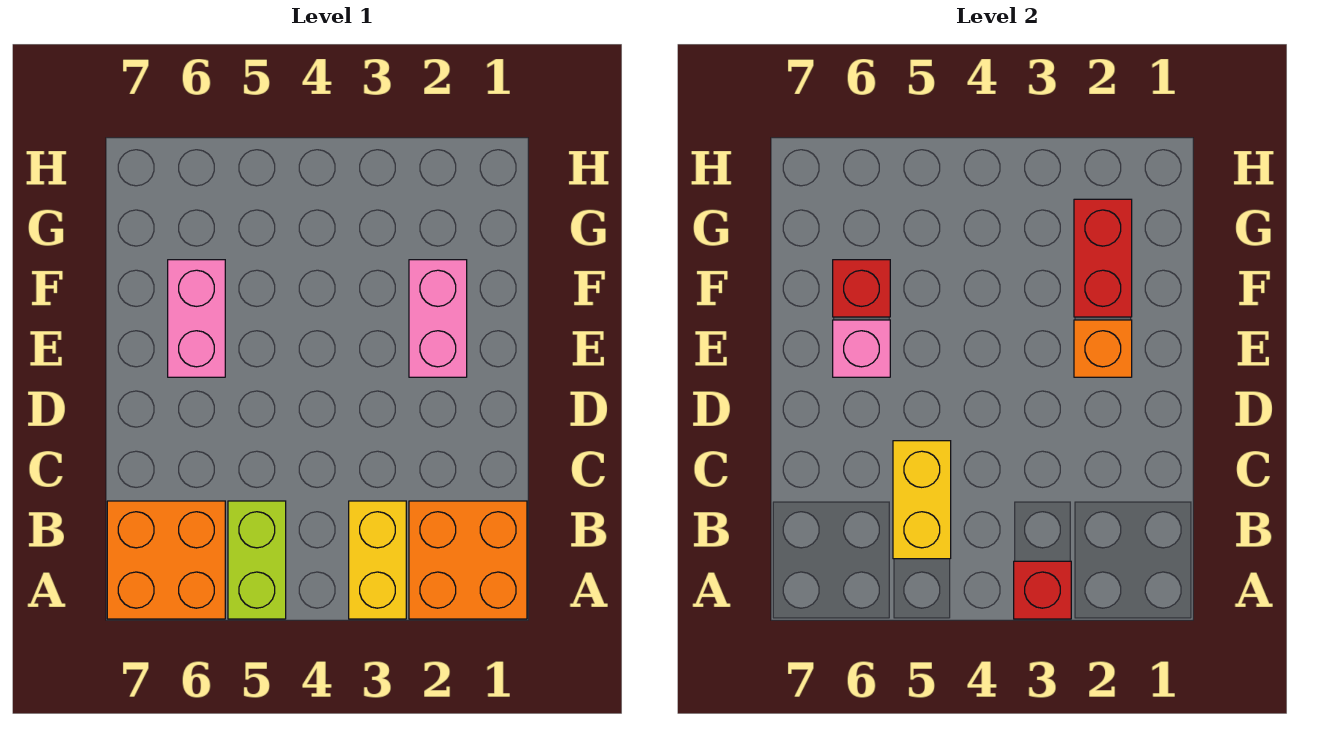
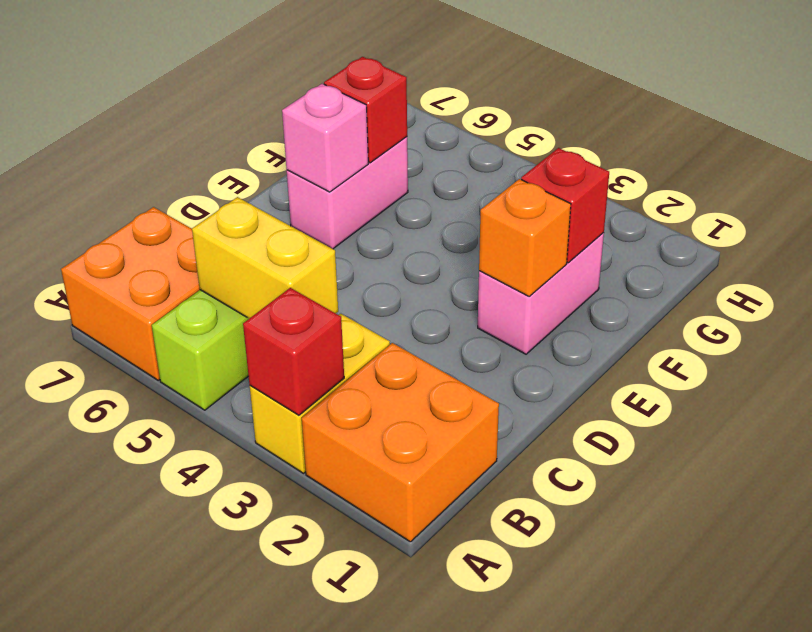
yellow 1x2 brick [893,441,951,559] -> yellow 1x2 brick turned to [192,197,338,319]
red 1x2 brick [1074,199,1132,317] -> red 1x1 brick [521,148,609,263]

